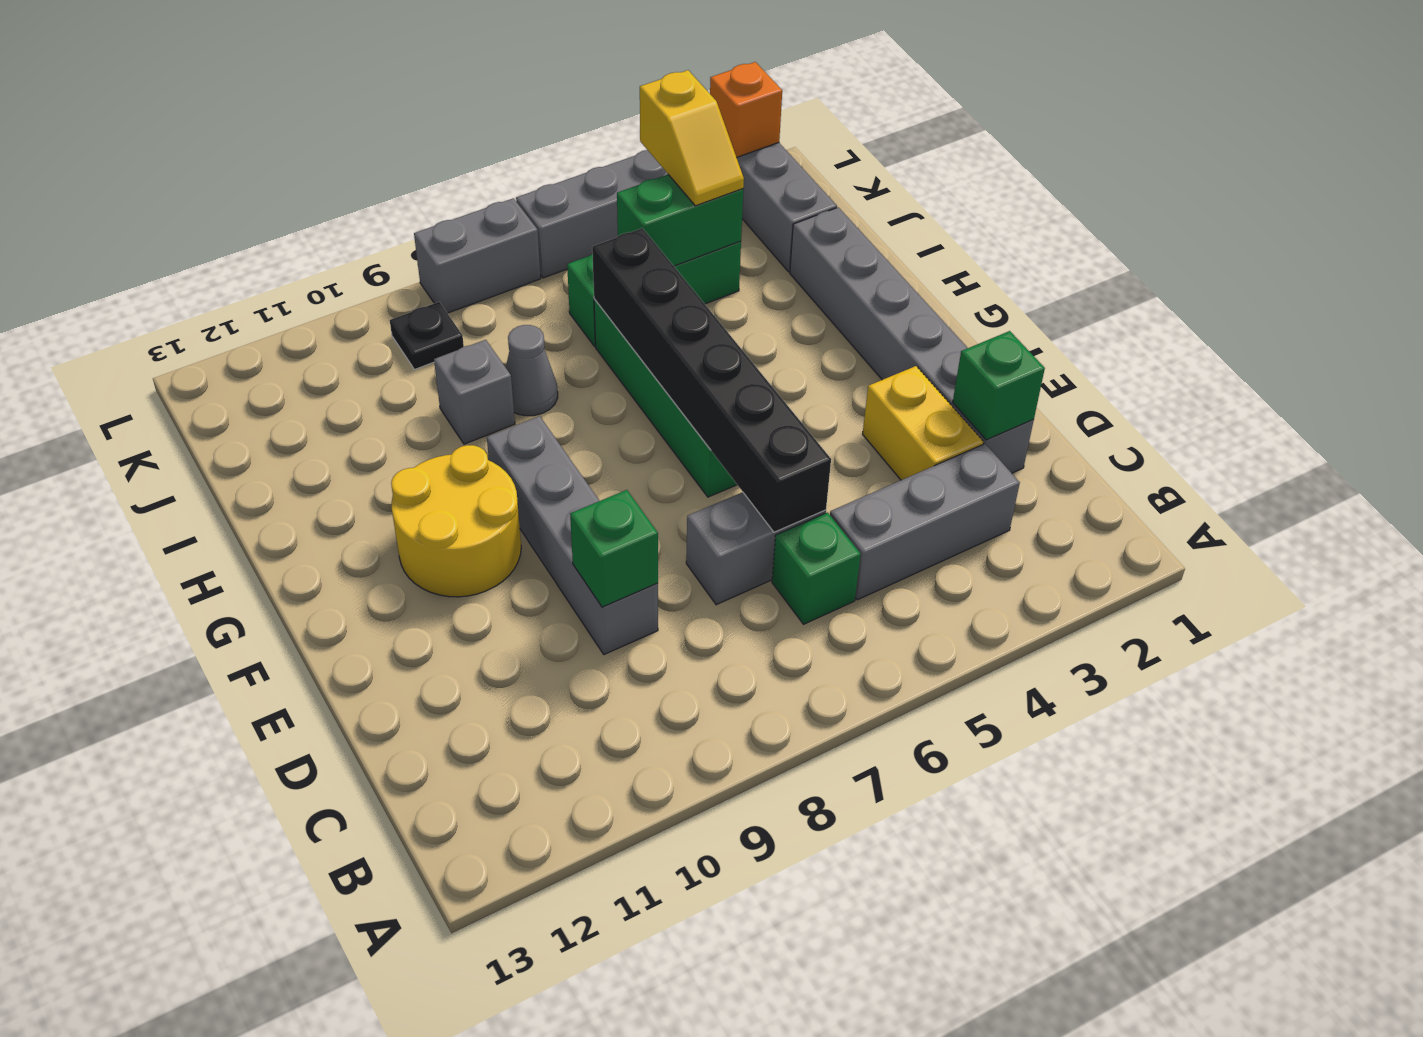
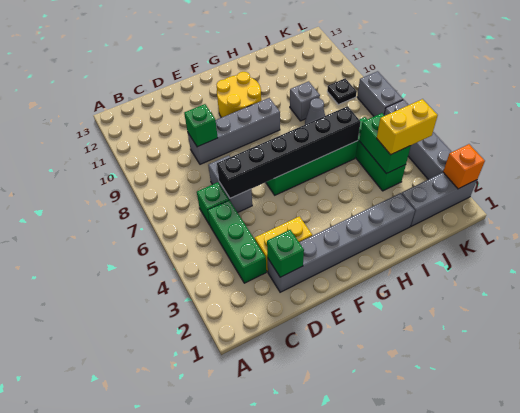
grey 1x3 brick [830,444,1020,600] -> green 1x3 brick [208,200,266,283]
yellow 1x2 slope [640,70,744,206] -> yellow 1x2 brick [377,99,438,155]

